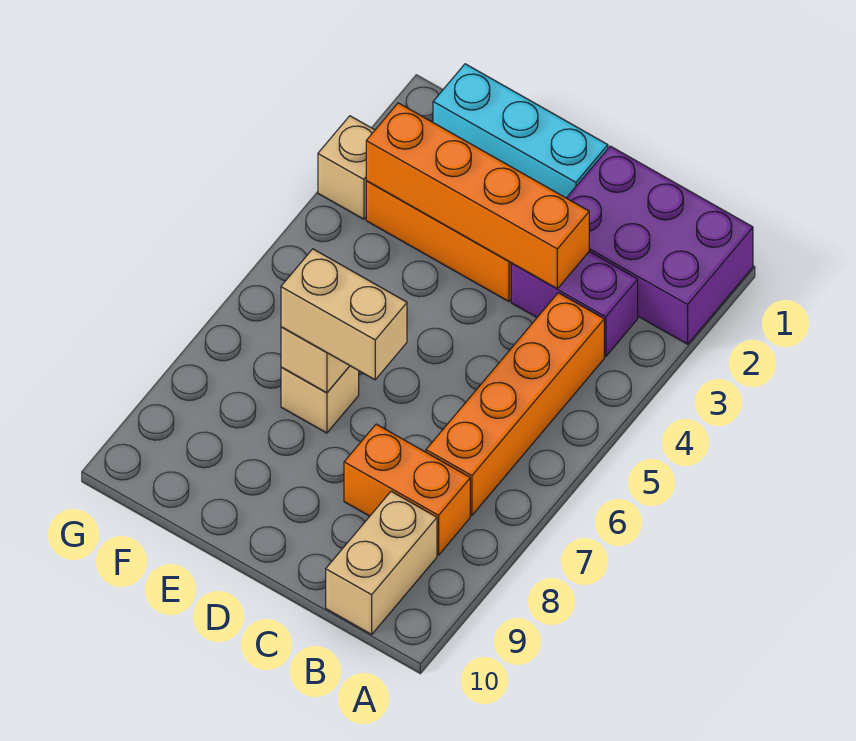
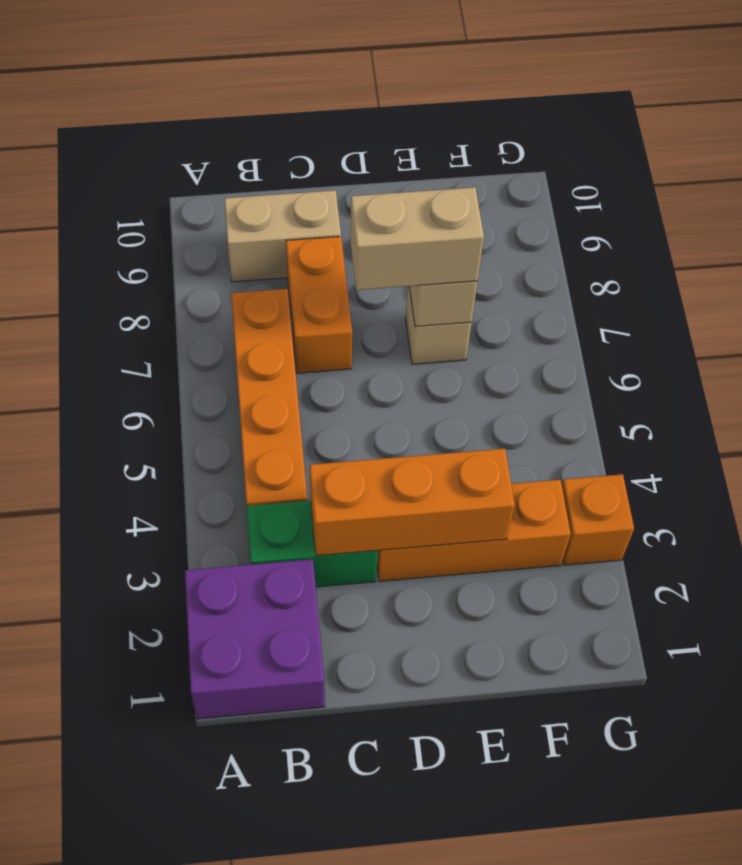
purple 2x3 brick [567,146,753,344] -> purple 2x2 brick [185,559,325,719]
purple 1x2 brick [511,252,638,357] -> green 1x2 brick [246,501,378,587]
orange 1x2 brick [344,424,470,555] -> orange 1x2 brick turned to [286,237,352,373]
tan 1x2 brick [326,491,437,634] -> tan 1x2 brick turned to [224,190,341,282]
orange 1x4 brick [366,103,589,289] -> orange 1x3 brick [310,449,515,556]
cyan 1x3 brick [433,64,608,198] -> none
tan 1x1 brick [318,116,375,219] -> orange 1x1 brick [562,474,634,565]

